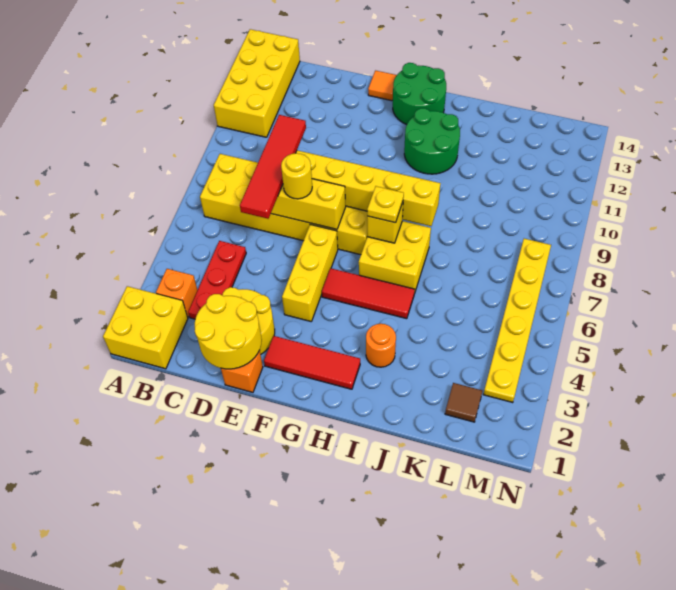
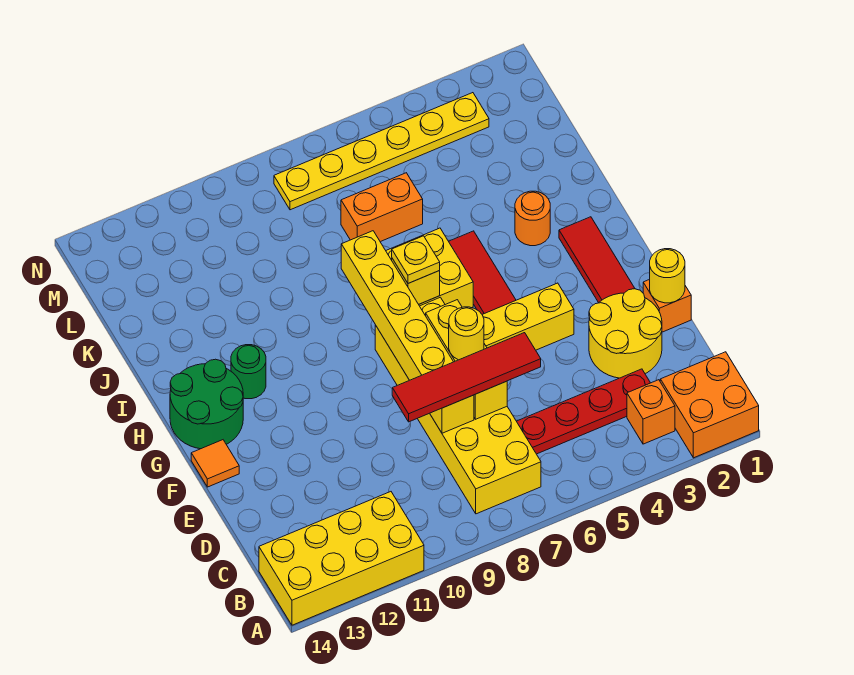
yellow 2x2 brick [103,286,188,369] -> orange 2x2 brick [660,352,759,458]
red 1x3 plate [188,241,246,319] -> red 1x4 plate [517,369,650,454]
yellow 2x2 round brick [195,294,262,369] -> yellow 1x1 round brick [650,249,685,303]
green 2x2 round brick [404,108,460,174] -> green 1x1 round brick [231,345,266,399]
none -> orange 1x2 brick [341,173,423,242]
brown 1x1 tile [445,383,482,422] -> none

